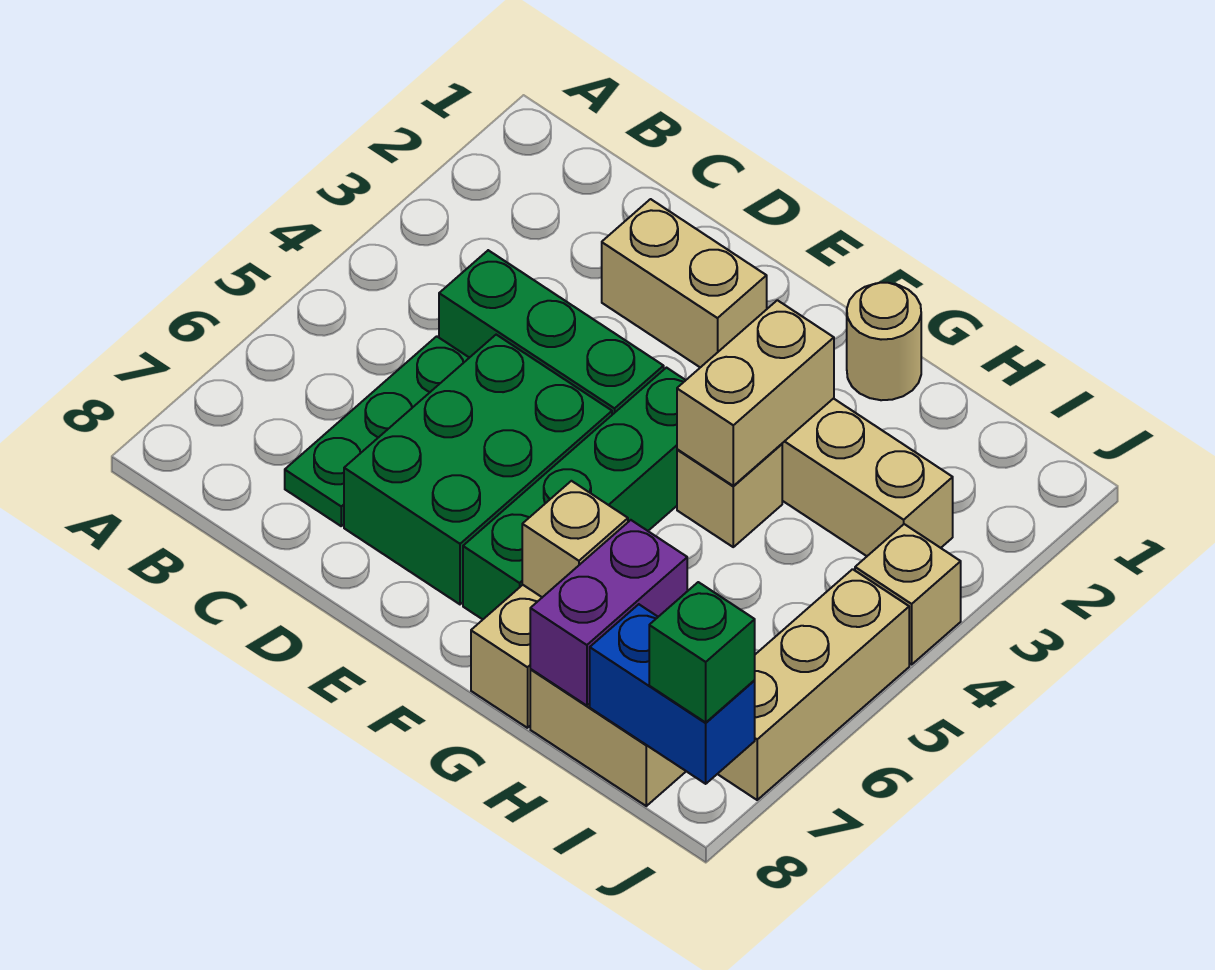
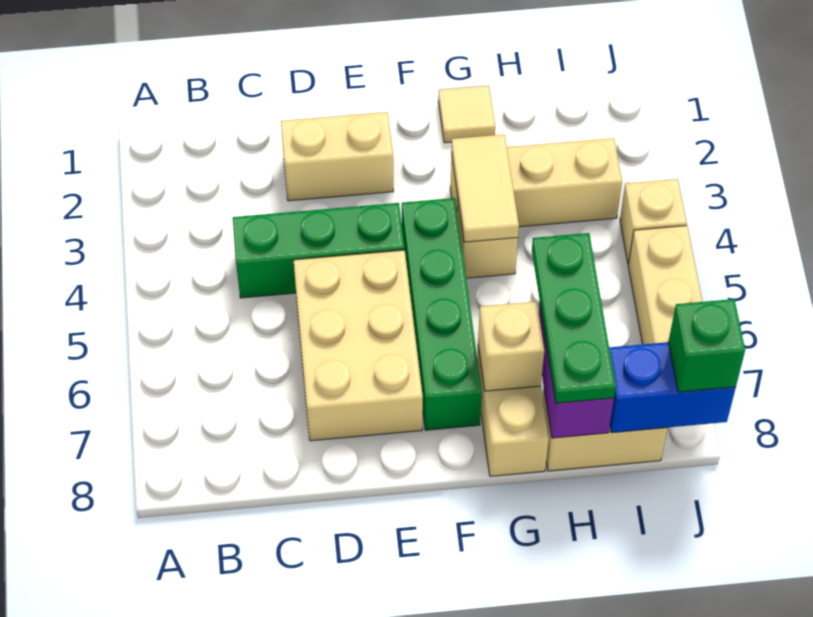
green 1x3 plate [285,336,469,526] -> green 1x3 plate moved to [532,233,616,403]
green 2x3 brick [344,335,612,604] -> tan 2x3 brick [293,250,423,441]
tan 1x1 round brick [847,283,921,400] -> tan 1x1 tile [438,85,495,143]
tan 1x2 brick [677,300,834,486] -> tan 1x2 tile [451,134,519,242]

